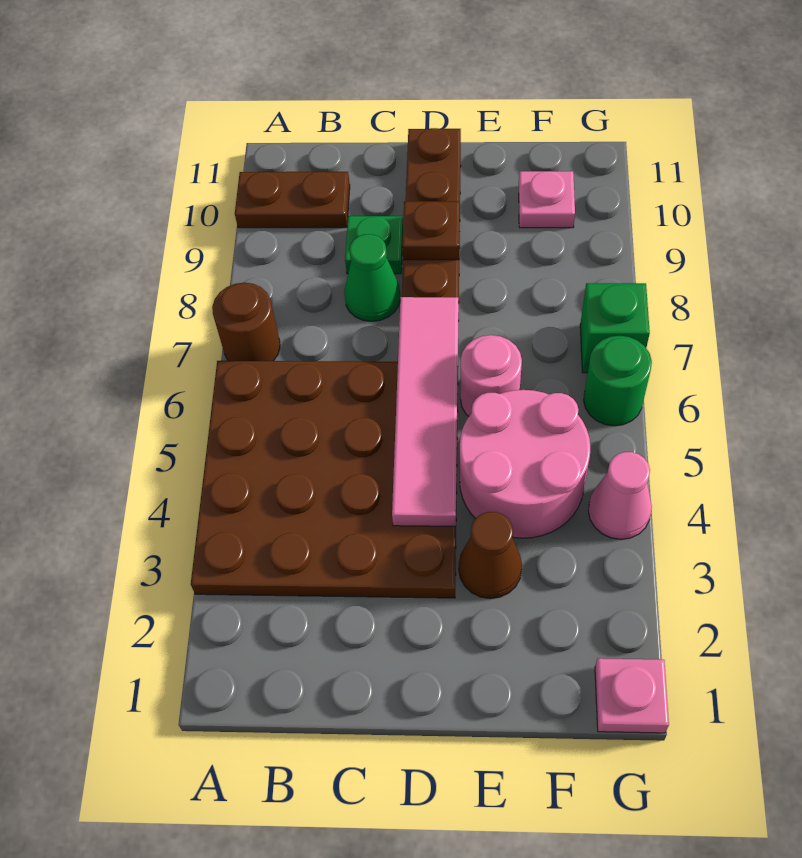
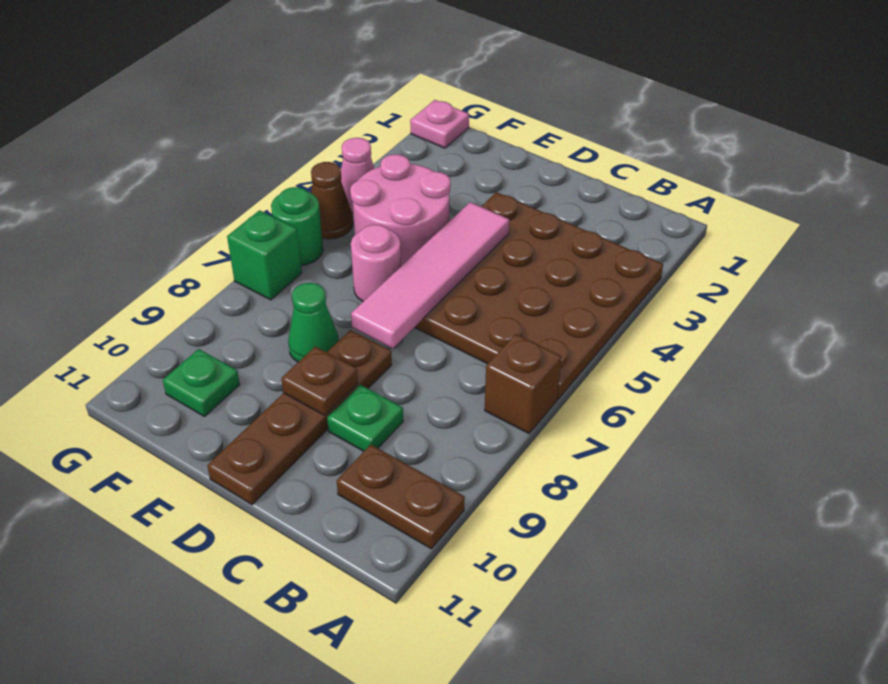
brown 1x1 round brick [212,283,280,361] -> brown 1x1 brick [485,334,561,434]
green 1x1 cone [344,234,400,321] -> green 1x1 cone moved to [288,283,339,362]
brown 1x1 cone [459,512,522,599] -> brown 1x1 cone moved to [311,162,353,239]
pink 1x1 plate [519,171,575,228] -> green 1x1 plate [163,349,240,417]

